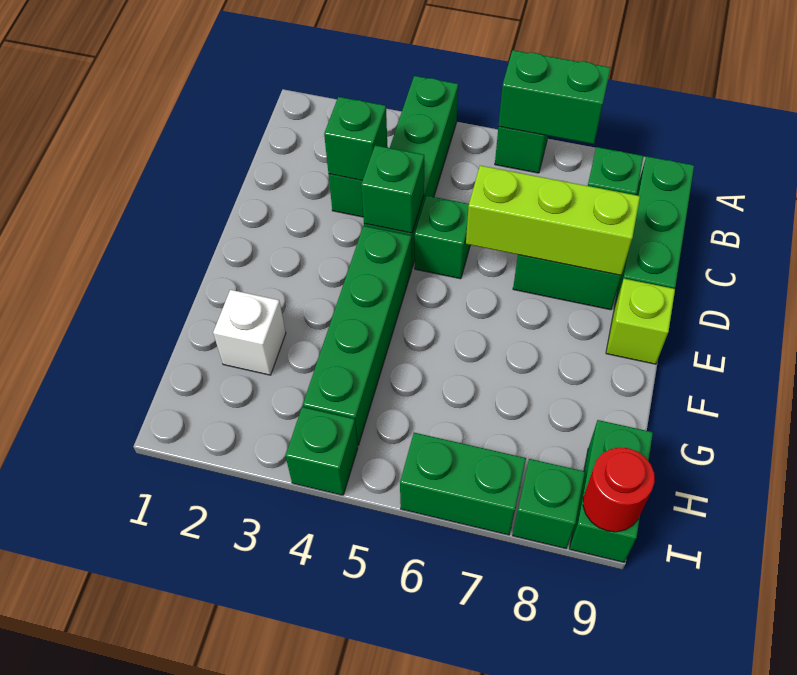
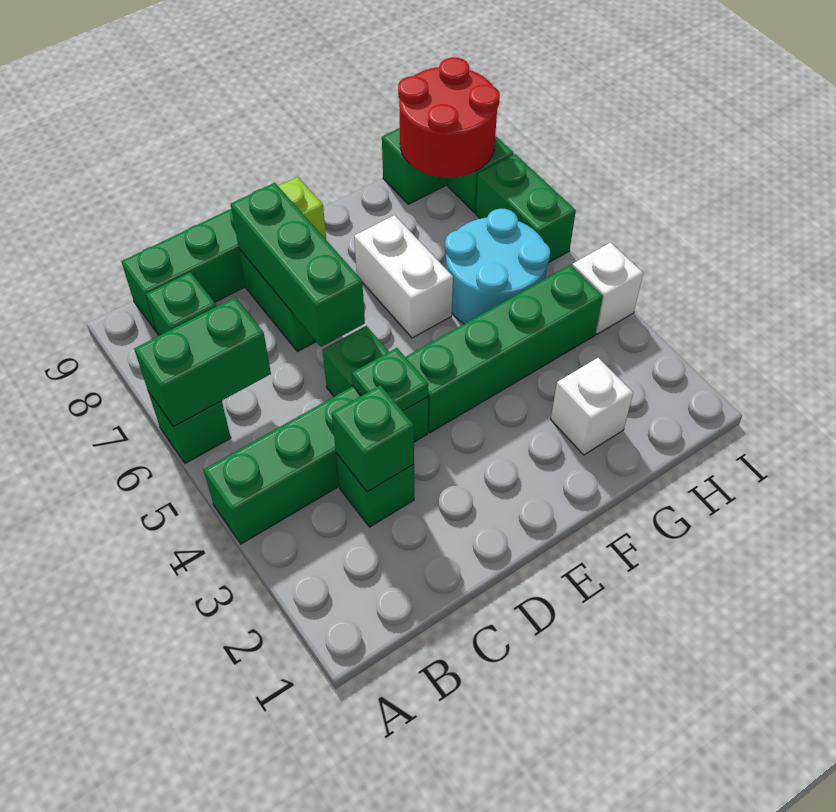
green 1x2 brick [498,50,611,144] -> green 1x2 brick turned to [134,297,271,426]
green 1x1 brick [361,145,424,233] -> green 1x1 plate [352,348,428,411]
lime 1x3 brick [466,166,640,275] -> green 1x3 brick [231,183,365,347]
none -> white 1x2 brick [354,215,453,338]
none -> cyan 2x2 round brick [445,208,550,324]
green 1x1 brick [285,407,358,495] -> white 1x1 brick [572,243,643,334]
red 1x1 round brick [583,447,655,532] -> red 2x2 round brick [398,57,500,178]

